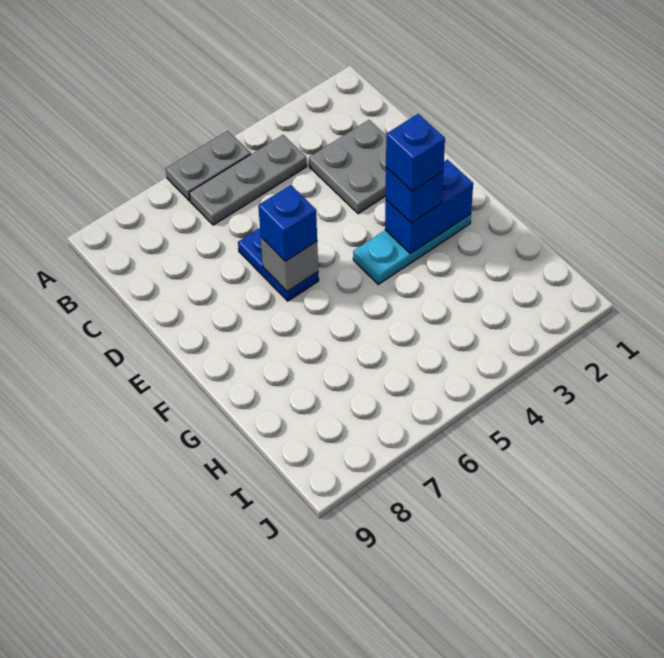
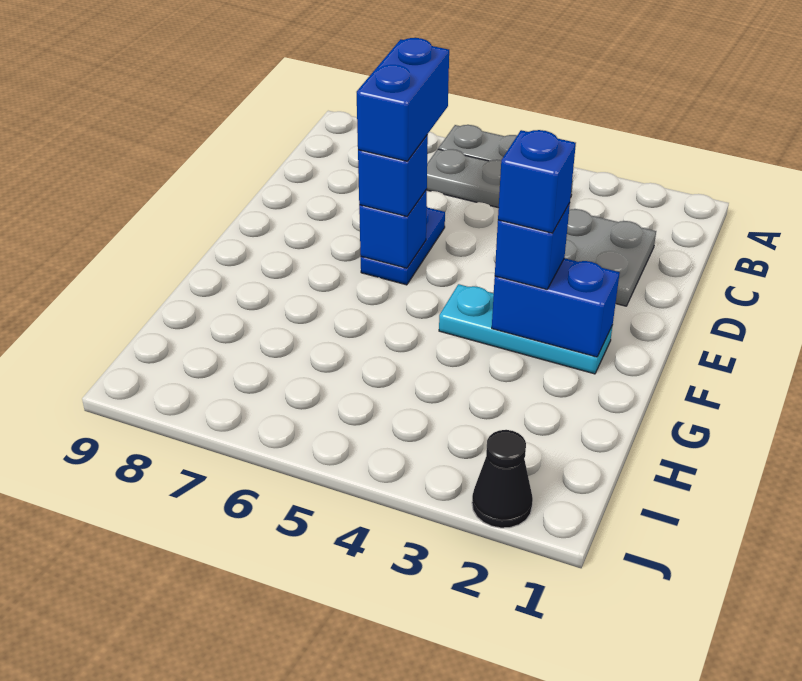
none -> blue 1x2 brick [357,38,449,161]
grey 1x1 brick [261,237,318,292] -> blue 1x1 brick [359,189,427,268]
none -> black 1x1 cone [472,430,533,528]

